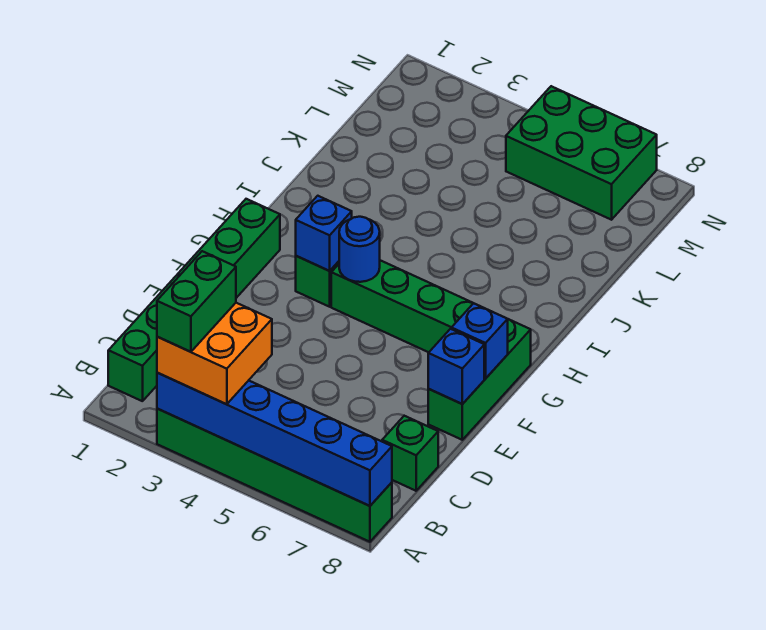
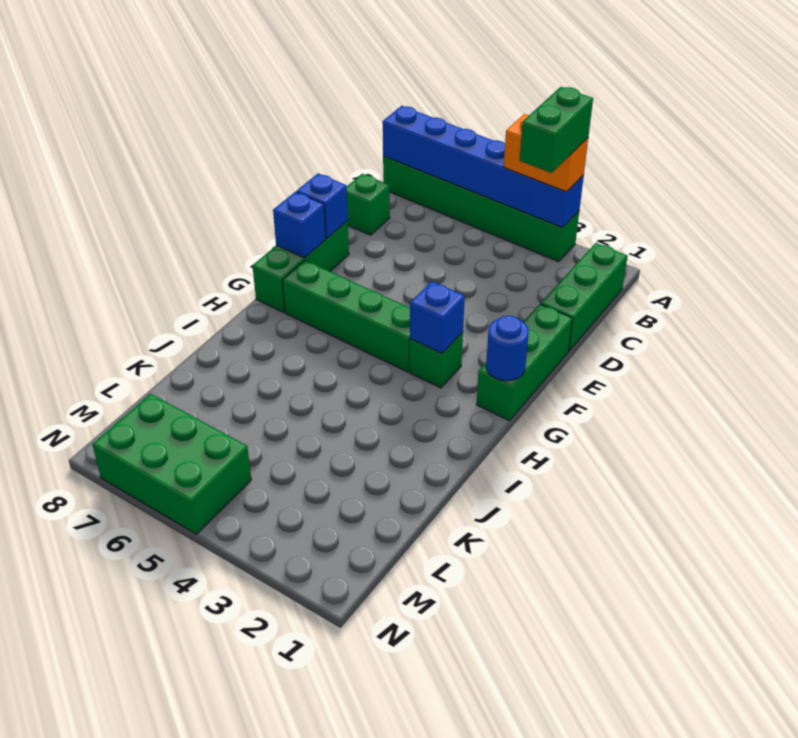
orange 2x2 brick [157,303,272,404] -> orange 1x2 brick [504,114,588,192]
blue 1x1 round brick [339,217,380,282] -> blue 1x1 round brick moved to [486,316,529,381]

